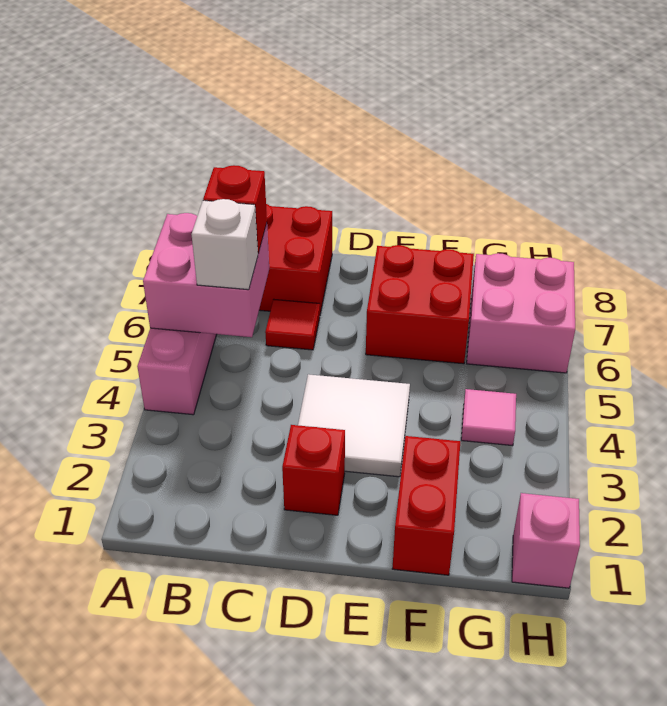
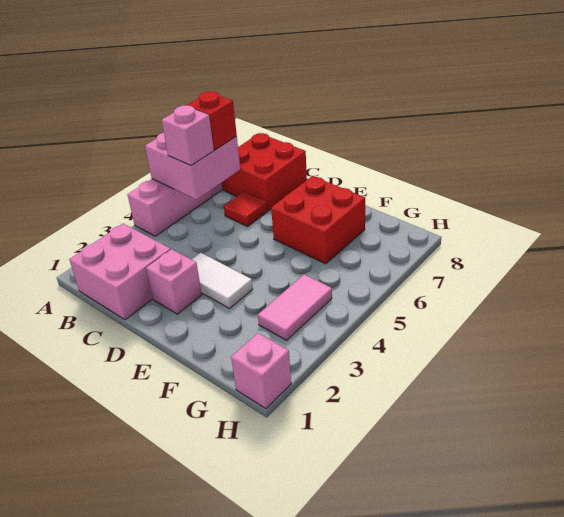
white 1x1 brick [191,199,258,290] -> pink 1x1 brick [162,105,214,166]
red 1x1 brick [282,425,345,515] -> pink 1x1 brick [146,249,202,314]
white 2x2 tile [298,374,410,477] -> white 1x2 tile [192,253,253,308]
red 1x2 brick [392,436,460,575] -> none
pink 1x1 tile [461,389,516,446] -> pink 1x2 tile [258,274,332,340]
pink 2x2 brick [467,253,575,373] -> pink 2x2 brick moved to [69,224,171,320]

